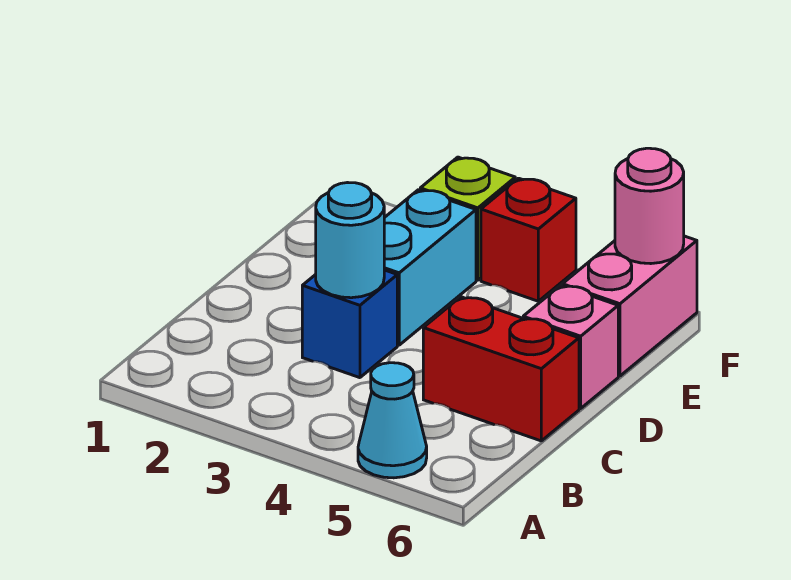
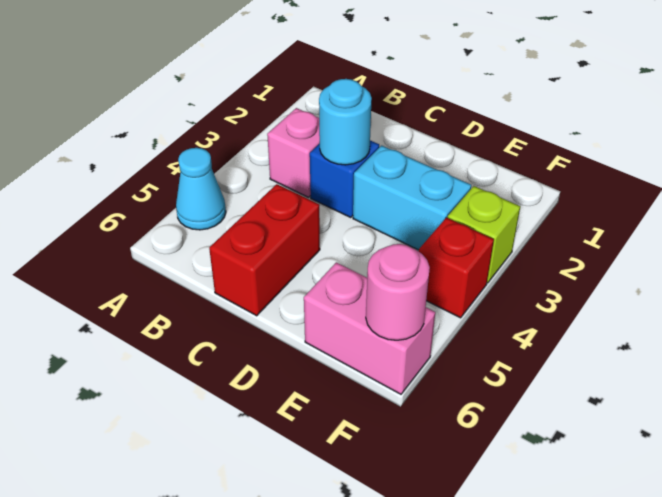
pink 1x1 brick [523,285,618,408] -> pink 1x1 brick moved to [267,108,320,197]

